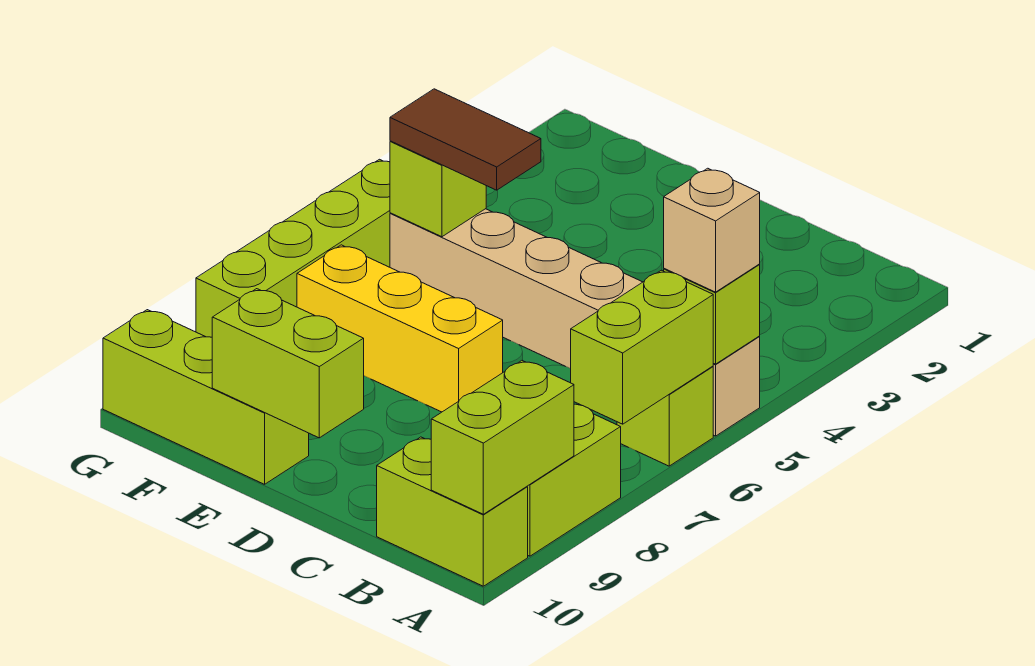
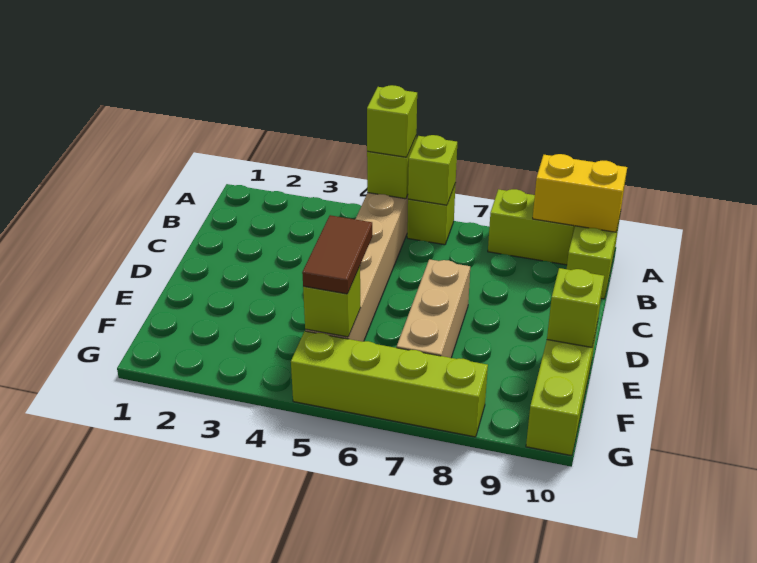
tan 1x1 brick [664,168,760,292] -> lime 1x1 brick [367,85,417,157]
lime 1x2 brick [571,270,713,424] -> lime 1x1 brick [408,135,457,205]
lime 1x2 brick [431,360,574,514] -> yellow 1x2 brick [533,154,627,232]
yellow 1x3 brick [297,245,503,412] -> tan 1x3 brick [397,259,470,358]
lime 1x2 brick [212,289,364,438] -> lime 1x1 brick [547,268,604,347]

